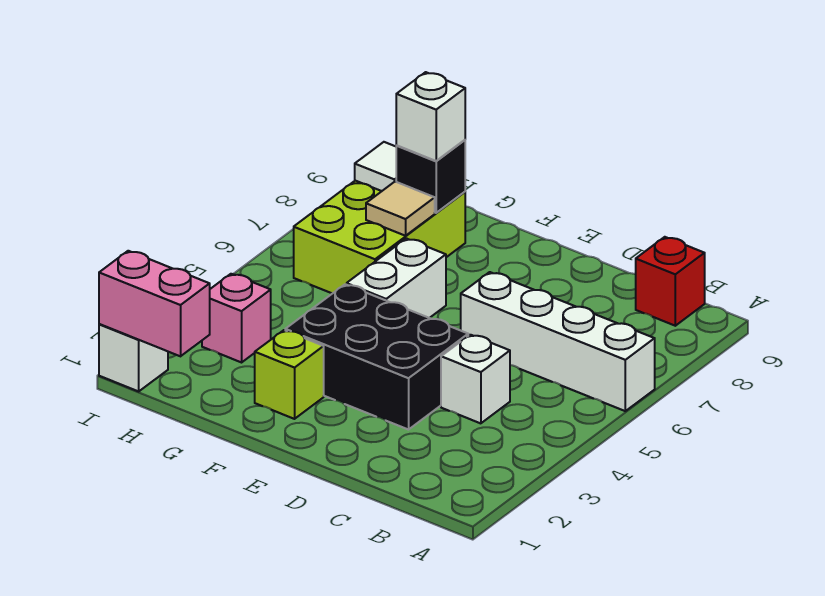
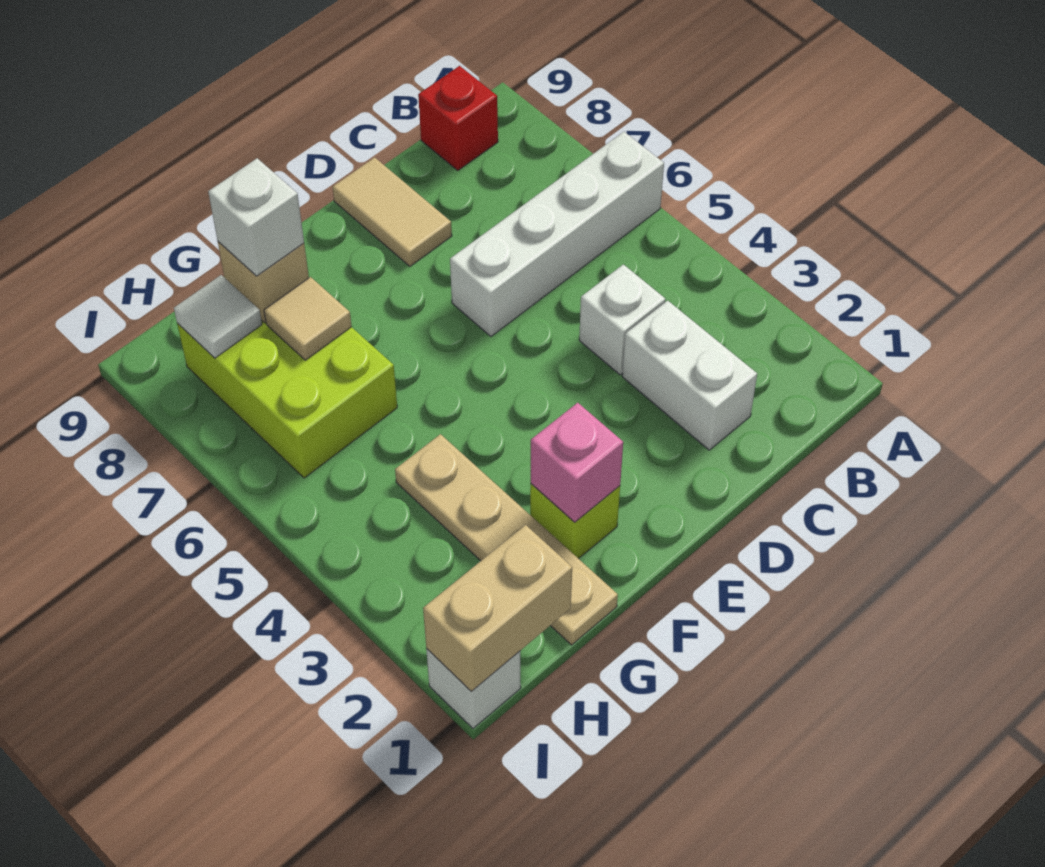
black 2x3 brick [285,284,468,430] -> none
none -> tan 1x2 tile [333,157,452,266]
white 1x2 brick [347,238,446,318] -> white 1x2 brick moved to [622,301,757,450]
none -> tan 1x4 plate [395,434,618,645]
black 1x1 brick [396,140,465,213] -> tan 1x1 brick [218,242,309,323]
pink 1x2 brick [99,251,210,356] -> tan 1x2 brick [423,525,572,692]
pink 1x1 brick [202,274,271,362] -> pink 1x1 brick moved to [531,403,623,522]

